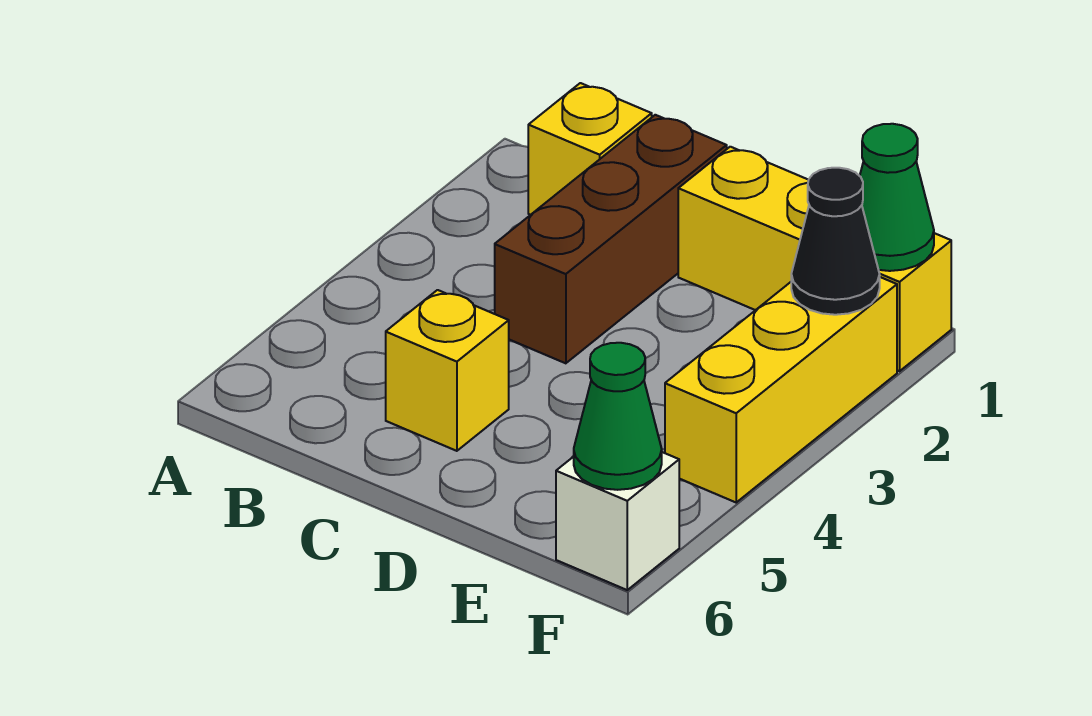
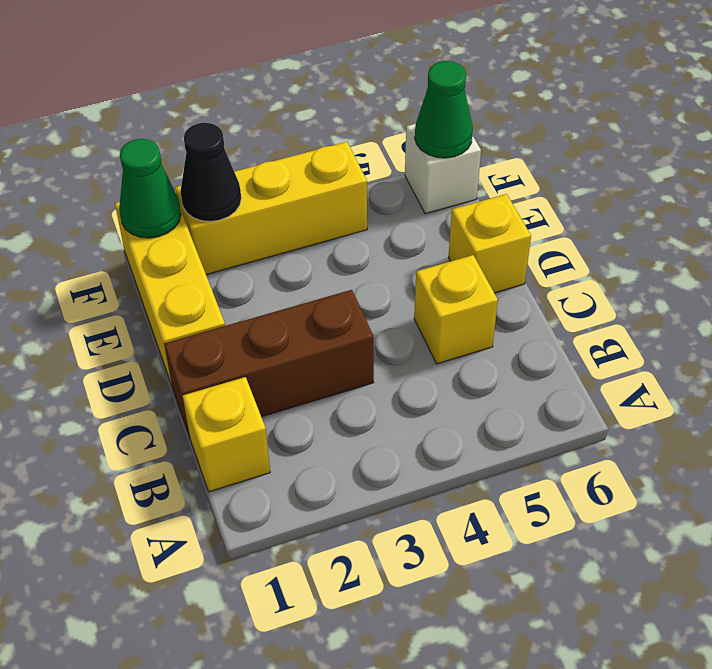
none -> yellow 1x1 brick [448,194,531,293]

